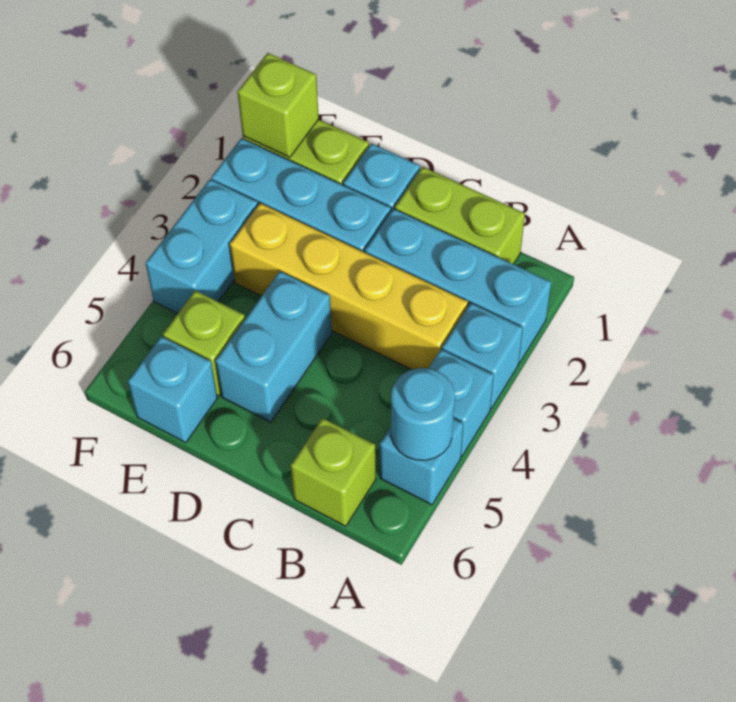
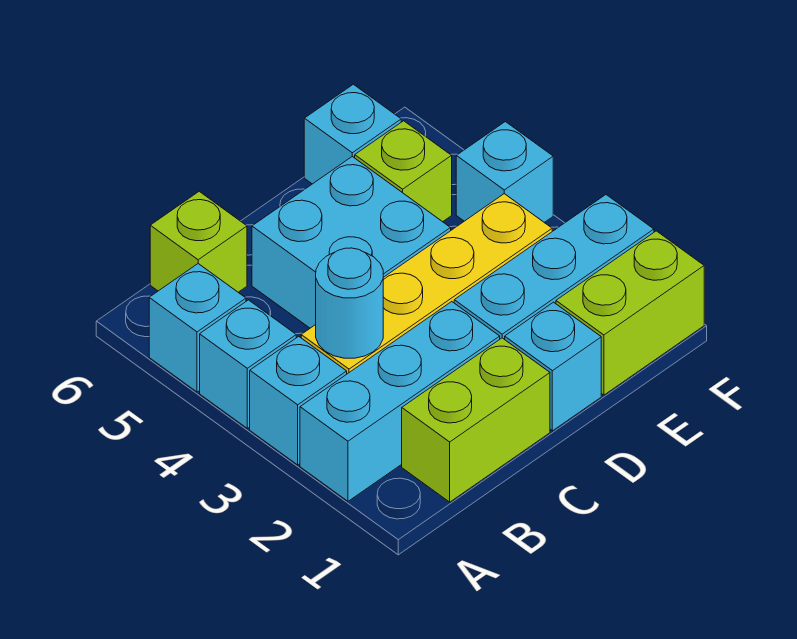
cyan 1x1 round brick [391,368,455,460] -> cyan 1x1 round brick moved to [316,248,383,358]
cyan 1x2 brick [216,271,332,422] -> cyan 2x2 brick [252,157,451,328]
lime 1x1 brick [238,53,319,158] -> none
cyan 1x2 brick [146,179,258,314] -> cyan 1x1 brick [456,122,553,222]

